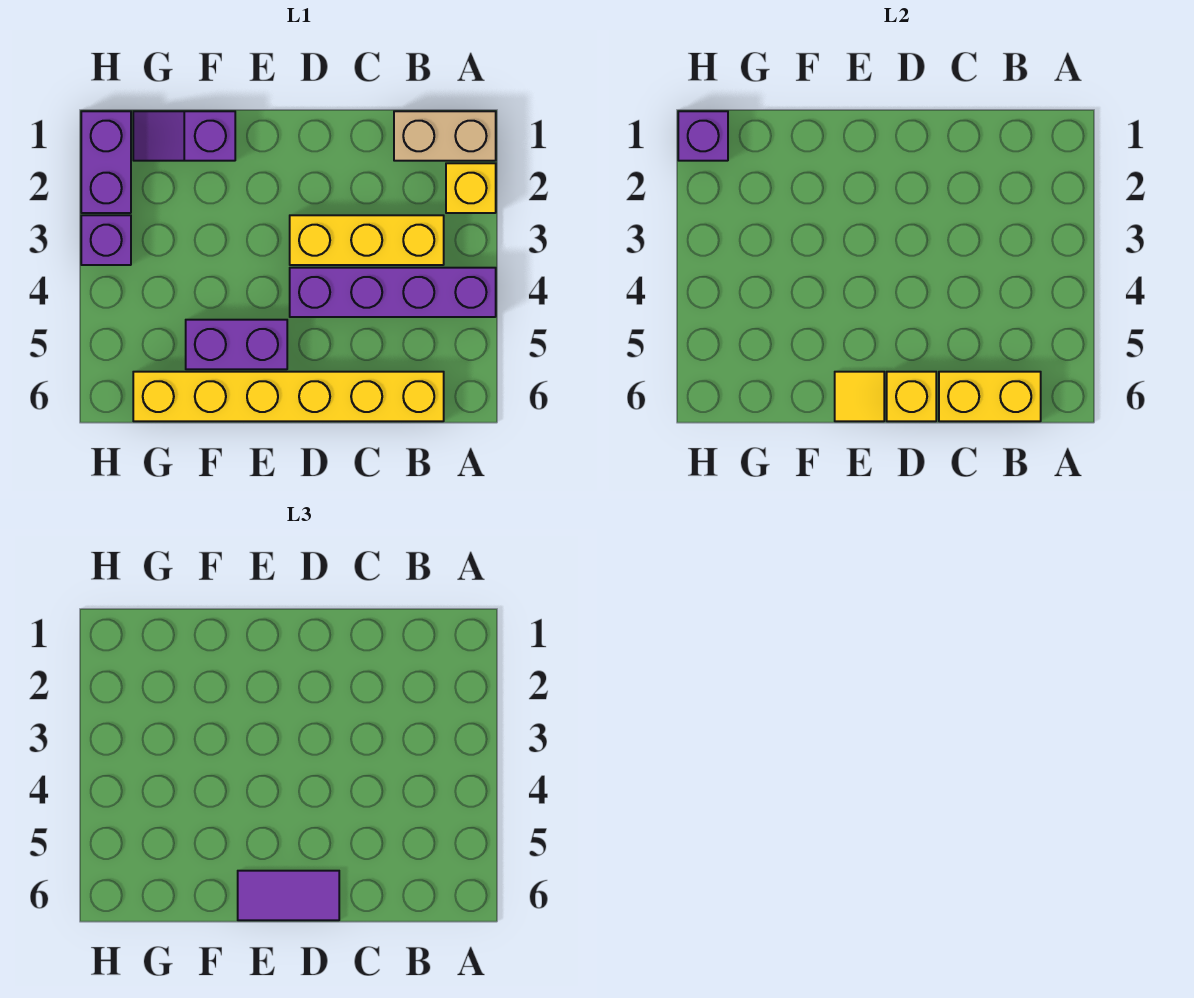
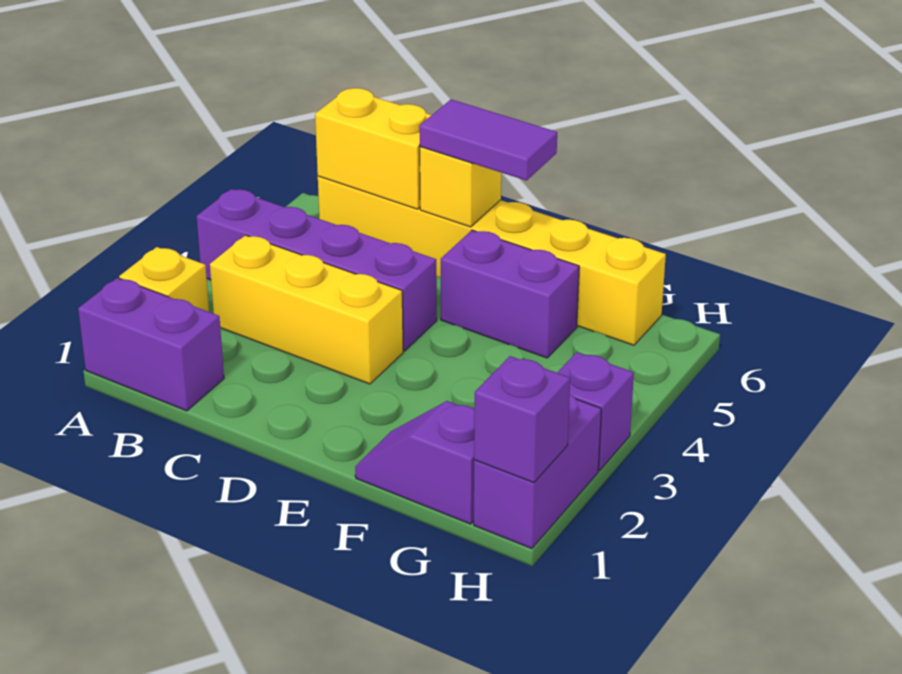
tan 1x2 brick [394,111,496,161] -> purple 1x2 brick [78,278,224,411]
yellow 1x1 tile [835,372,884,421] -> none
purple 1x2 slope [133,111,235,161] -> purple 1x2 slope turned to [355,401,474,524]

